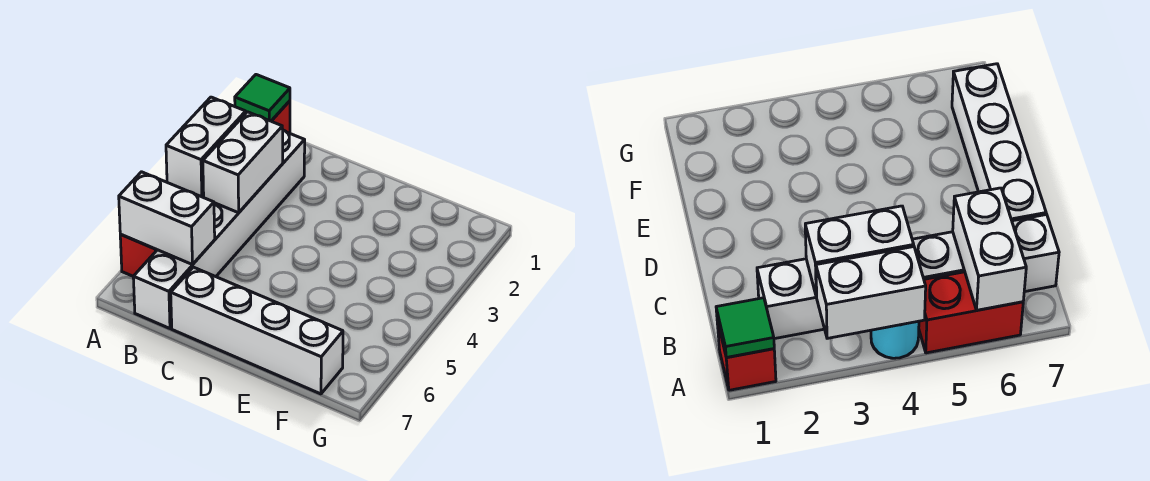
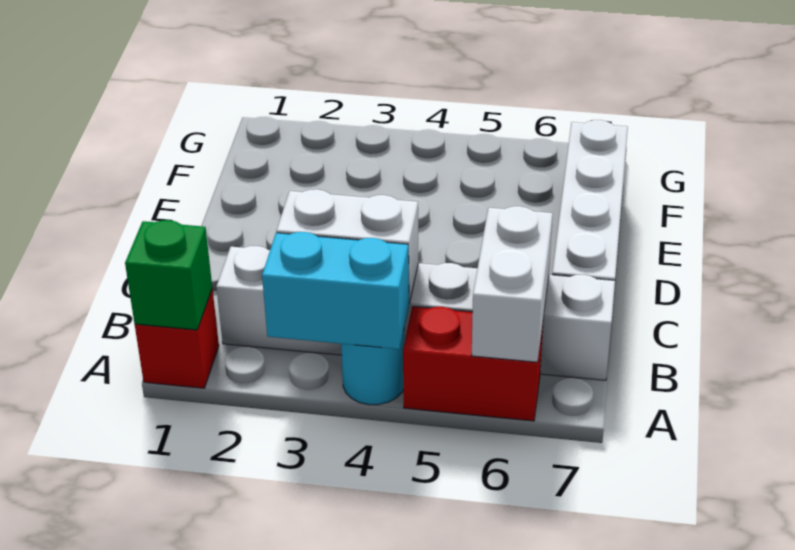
green 1x1 tile [235,75,290,121] -> green 1x1 brick [125,220,212,330]
white 1x2 brick [166,97,246,197] -> cyan 1x2 brick [262,232,409,349]

